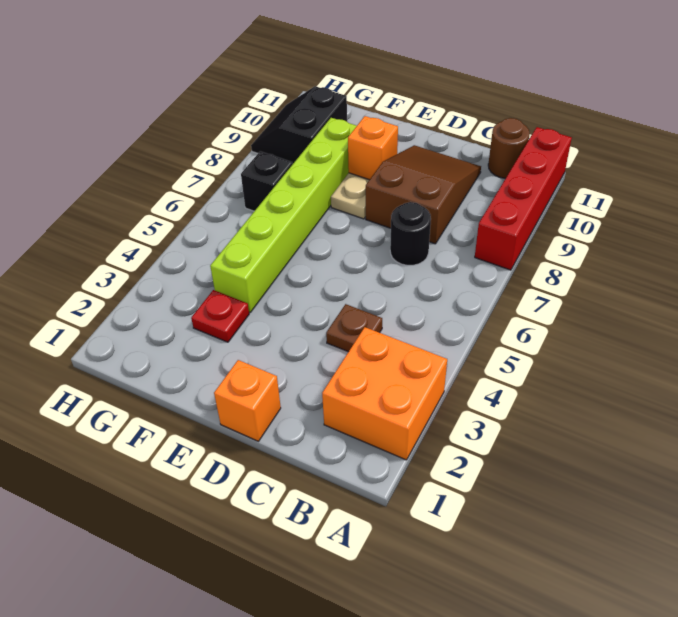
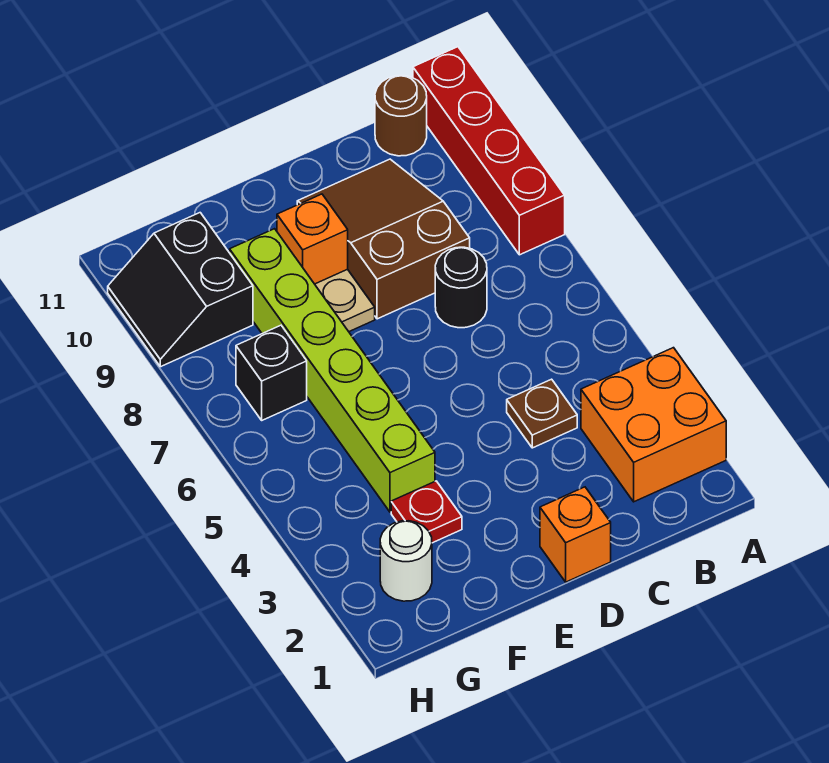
none -> white 1x1 round brick [380,521,432,601]

